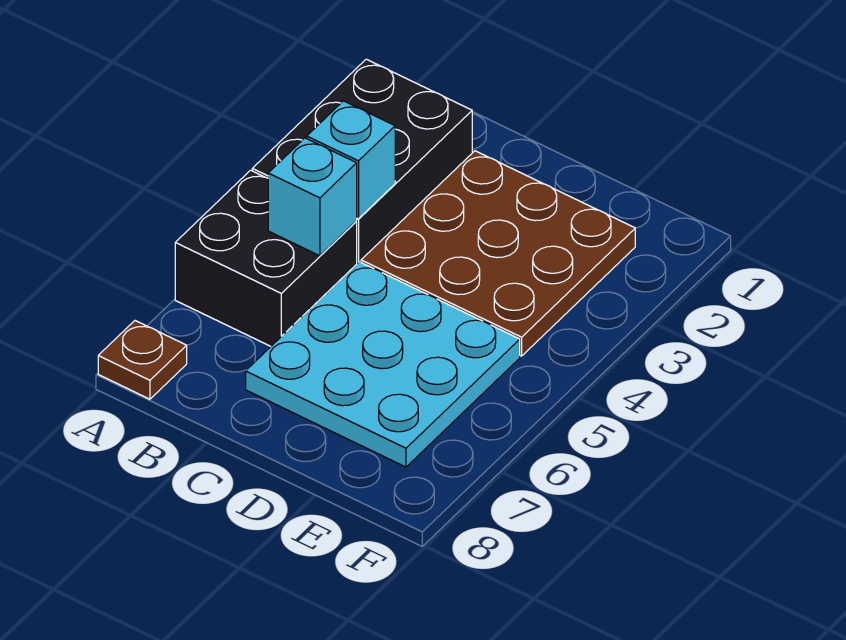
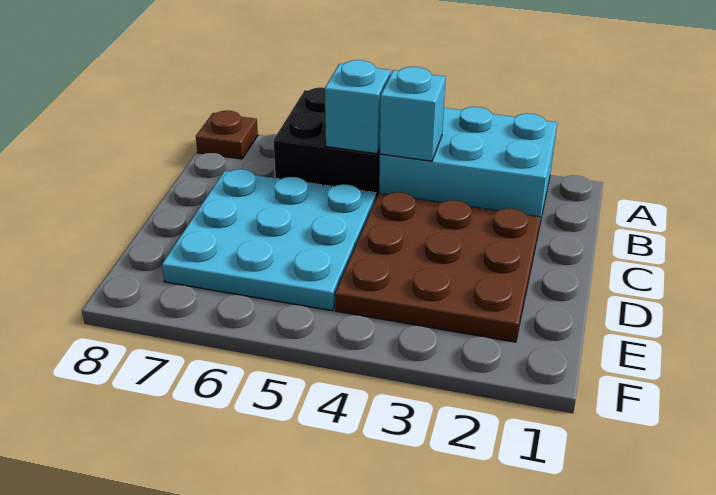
black 2x3 brick [252,59,472,263] -> cyan 2x3 brick [379,107,557,227]

